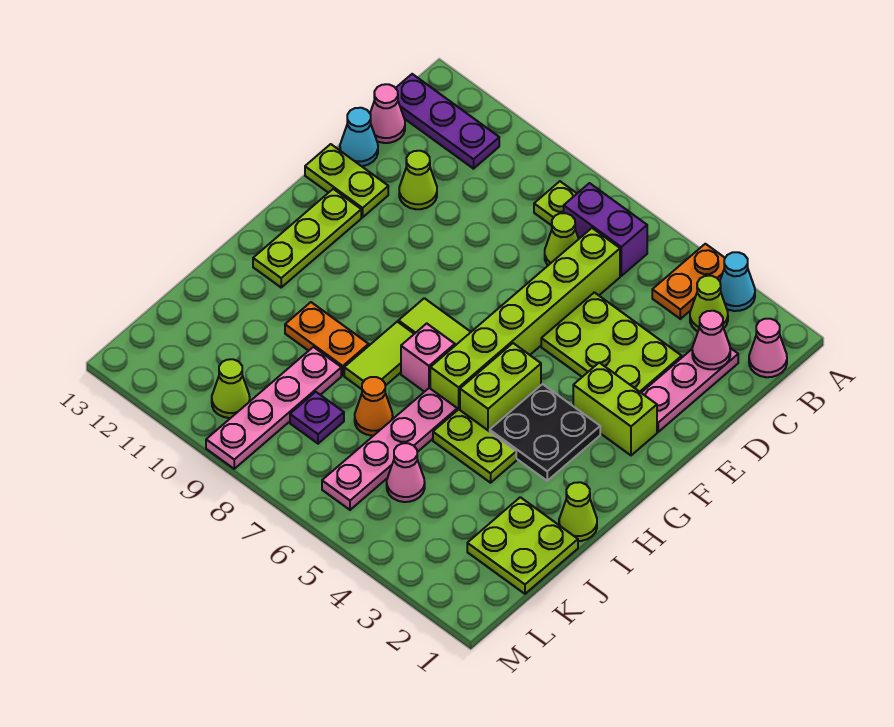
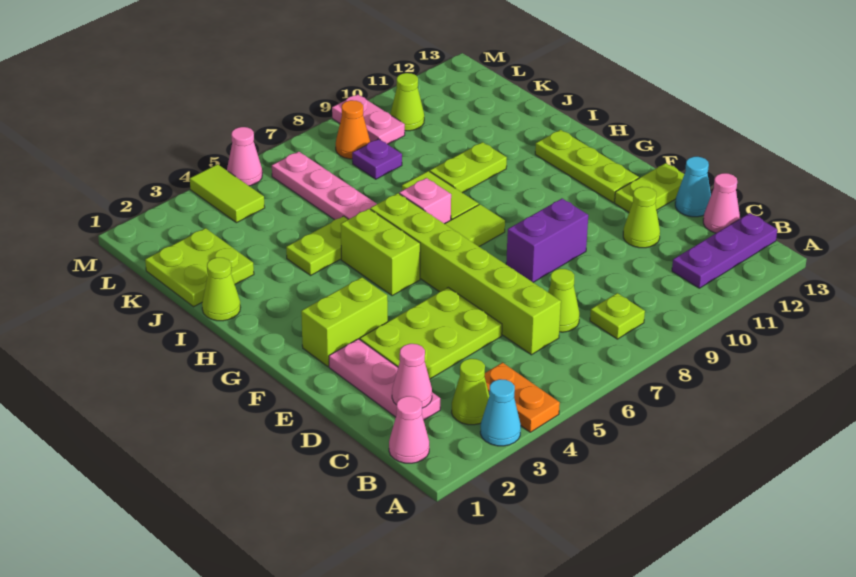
purple 1x2 brick [564,183,647,276] -> purple 1x2 brick moved to [506,199,588,282]
black 2x2 plate [490,384,600,481] -> none
orange 1x2 plate [285,302,369,375] -> lime 1x2 plate [430,142,507,193]
orange 1x1 cone [355,377,393,436] -> orange 1x1 cone moved to [336,100,370,159]
pink 1x4 plate [206,347,341,469] -> pink 1x2 plate [332,94,405,144]
pink 1x1 cone [387,443,425,502] -> pink 1x1 cone moved to [227,127,262,186]
none -> lime 1x2 tile [190,164,265,223]

